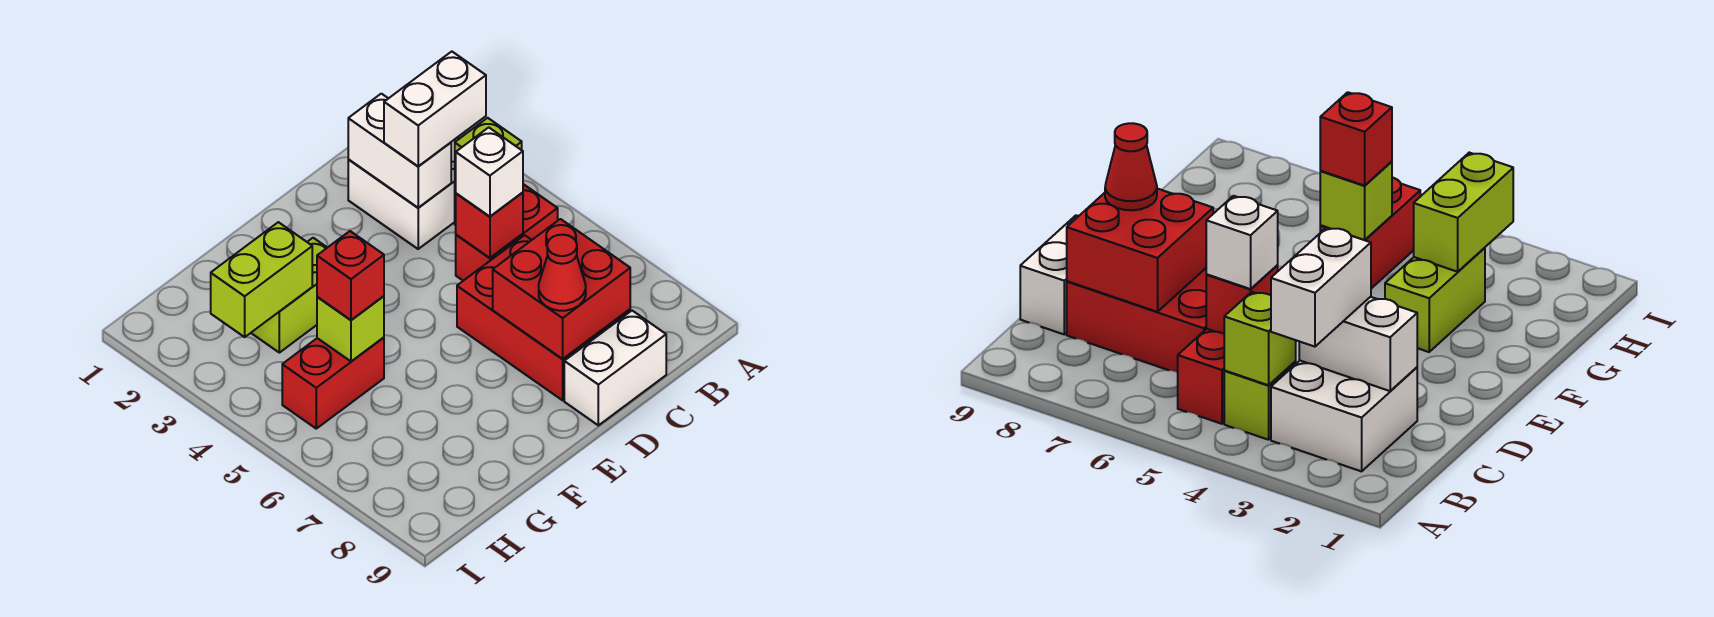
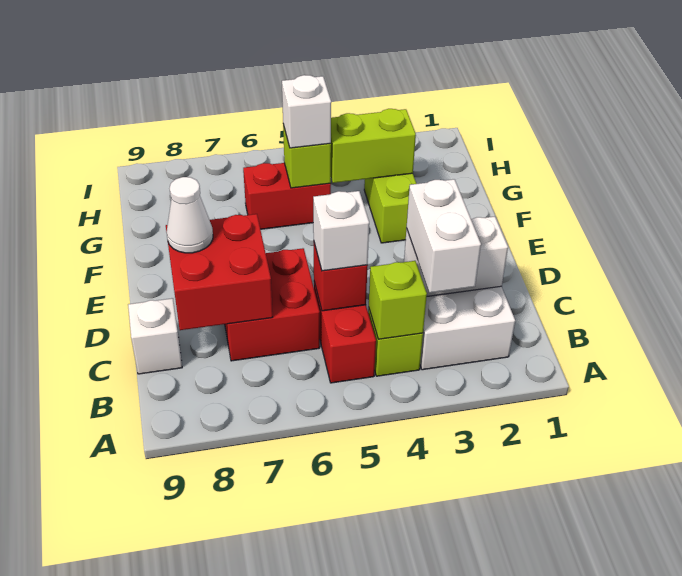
red 2x3 brick [457,235,630,400] -> red 2x2 brick [225,248,320,361]
white 1x2 brick [564,311,666,425] -> white 1x1 brick [128,298,182,374]
red 1x1 cone [539,235,586,311] -> white 1x1 cone [167,177,213,253]
lime 1x2 brick [211,222,312,337] -> lime 1x2 brick turned to [331,109,416,183]
red 1x2 brick [282,337,384,429] -> red 1x2 brick turned to [243,163,331,229]
red 1x1 brick [317,231,384,320] -> white 1x1 brick [282,75,331,148]

